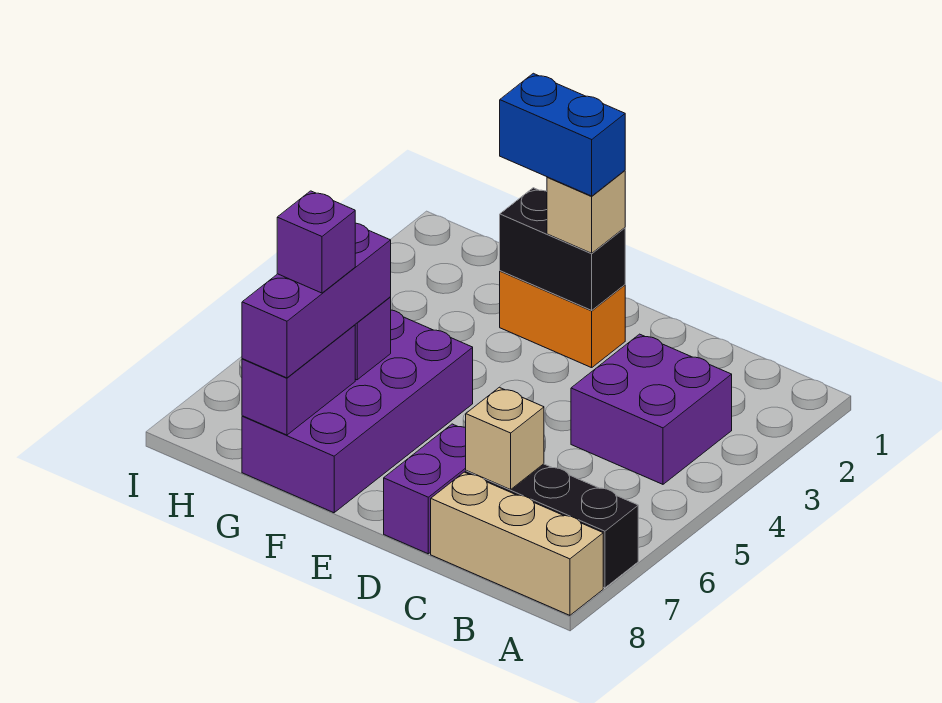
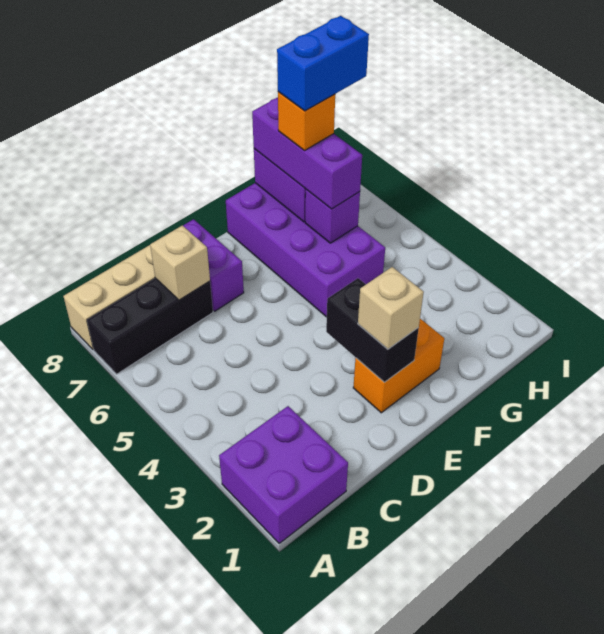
purple 2x2 brick [571,334,732,484] -> purple 2x2 brick moved to [219,406,348,543]
black 1x2 brick [500,188,625,310] -> black 1x2 brick turned to [326,278,419,382]
blue 1x2 brick [500,73,625,196] -> blue 1x2 brick moved to [277,16,369,111]
purple 1x1 brick [277,191,355,293] -> orange 1x1 brick [278,92,335,150]

